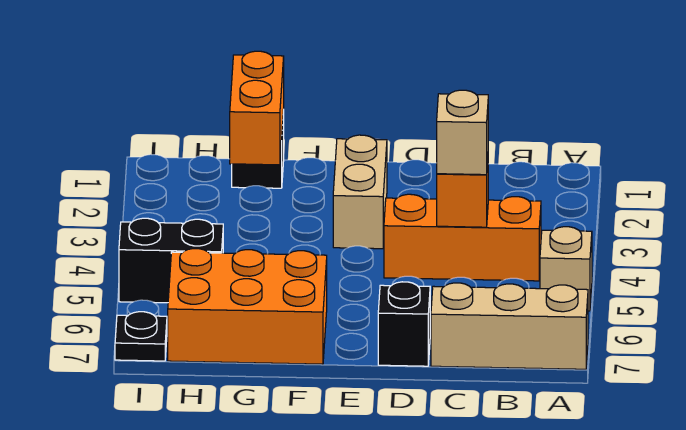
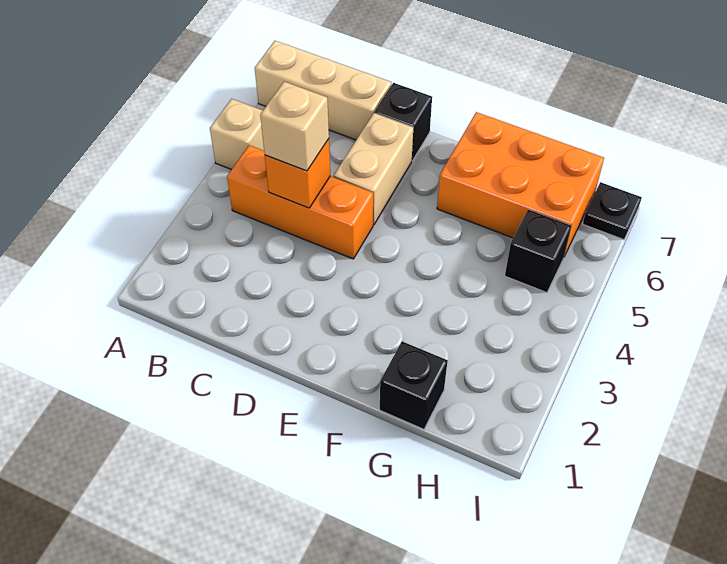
tan 1x2 brick [333,135,387,249] -> tan 1x2 brick moved to [333,113,413,225]
orange 1x2 brick [230,51,284,165] -> none
black 1x2 brick [119,218,223,303] -> black 1x1 brick [505,210,571,293]

